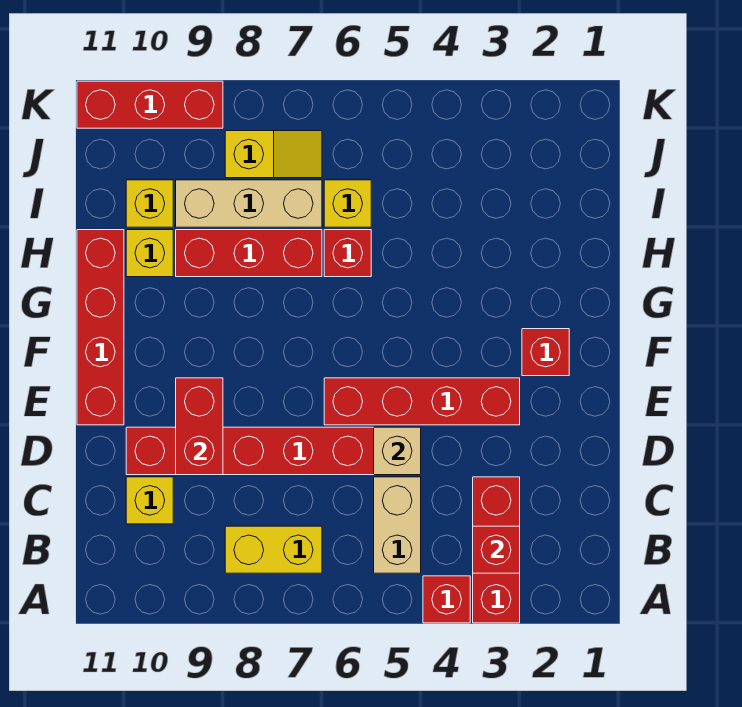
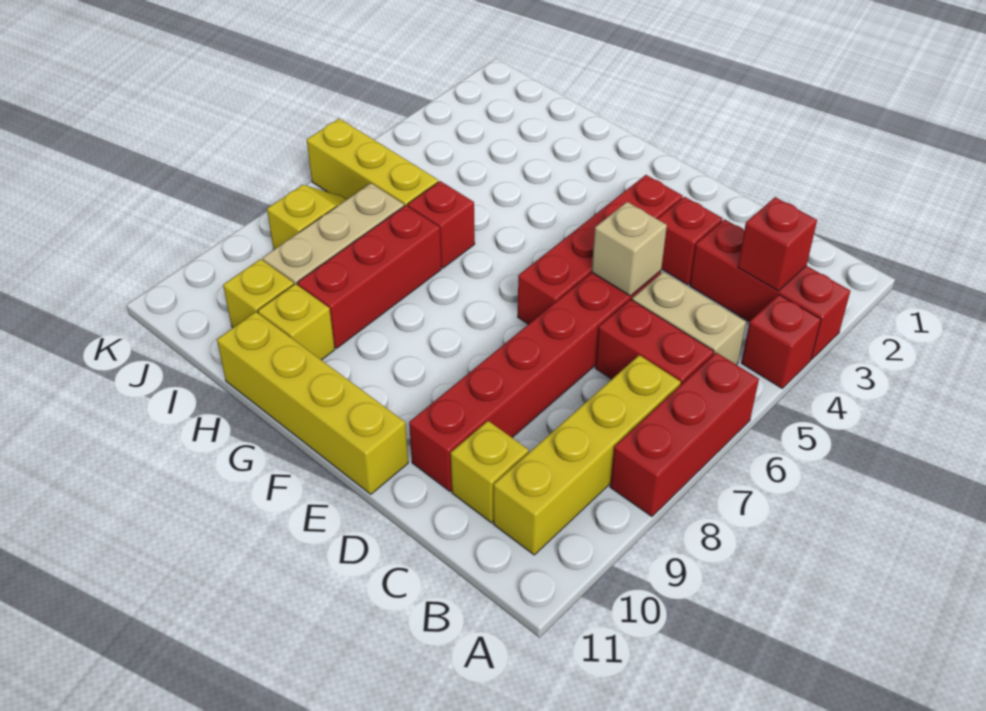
yellow 1x2 brick [225,526,322,573] -> yellow 1x4 brick [493,355,681,555]
red 1x2 brick [176,378,223,475] -> red 1x2 brick moved to [595,299,714,385]
red 1x4 brick [77,230,124,425] -> yellow 1x4 brick [217,312,408,494]
red 1x1 brick [522,329,569,376] -> red 1x1 brick moved to [658,197,723,285]
yellow 1x1 brick [324,180,371,227] -> yellow 1x3 brick [307,118,438,206]
red 1x3 brick [77,81,223,128] -> red 1x3 brick moved to [610,352,759,517]

